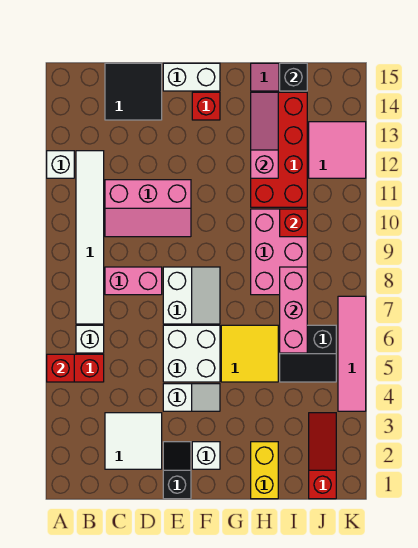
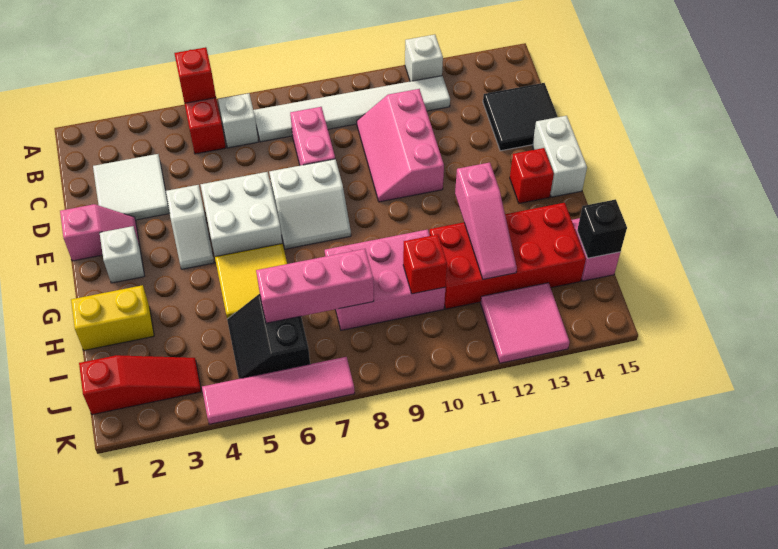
black 1x2 slope [163,442,191,499] -> pink 1x2 slope [60,204,140,261]
pink 1x3 slope [251,92,278,178] -> pink 1x3 slope turned to [455,163,517,279]

